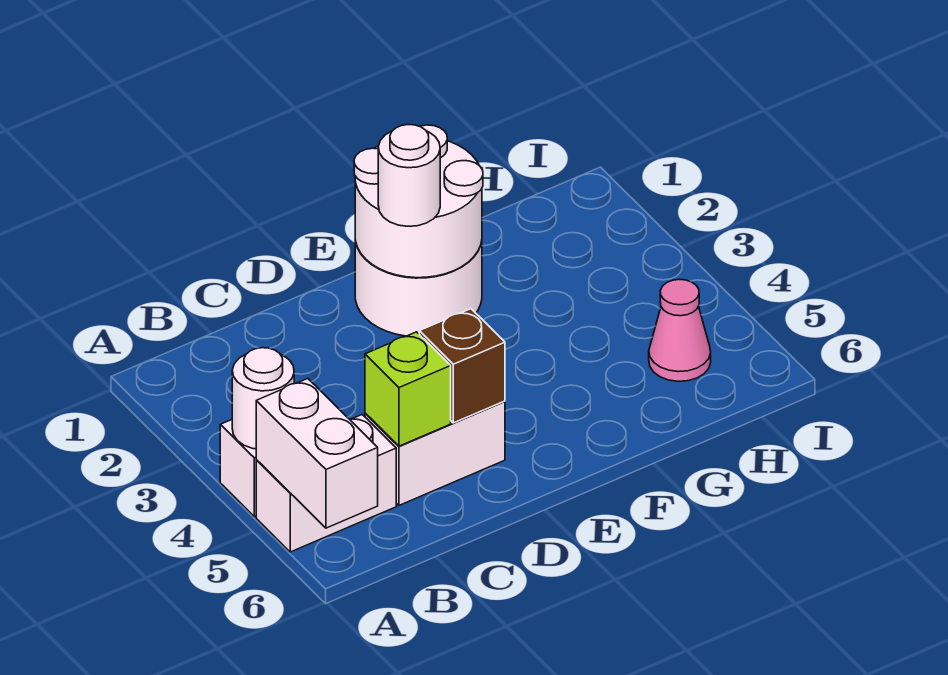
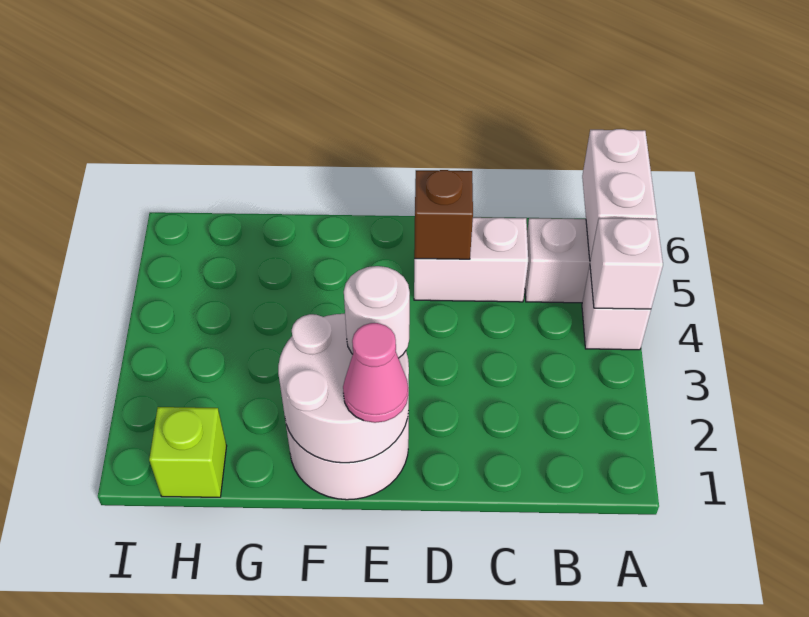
white 1x1 round brick [232,348,294,449] -> white 1x1 brick [590,218,663,309]
lime 1x1 brick [365,332,451,446] -> lime 1x1 brick moved to [149,407,227,497]
pink 1x1 cone [649,279,711,381] -> pink 1x1 cone moved to [343,323,408,423]

